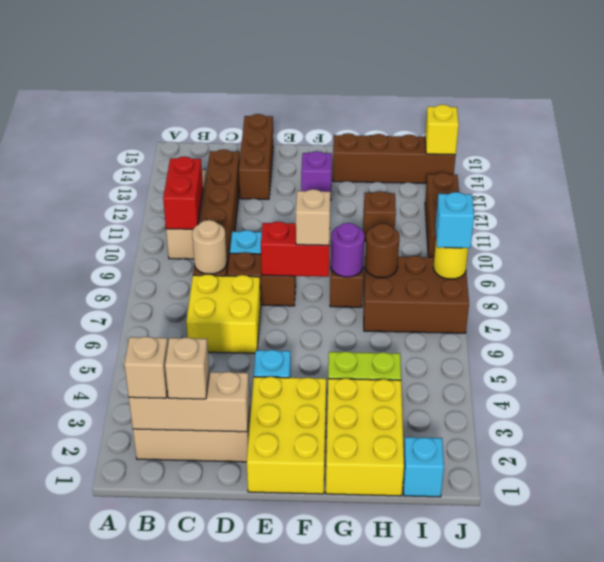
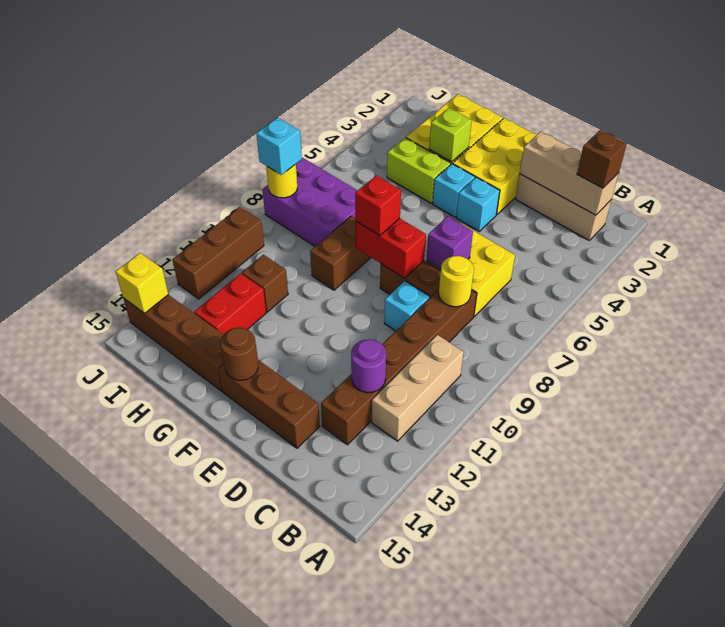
tan 1x1 brick [124,336,168,398] -> brown 1x1 brick [577,130,627,188]
red 1x2 brick [163,156,203,229] -> red 1x2 brick moved to [194,273,266,335]
tan 1x1 brick [165,337,209,399] -> none
tan 1x1 round brick [192,220,227,274] -> yellow 1x1 round brick [439,256,474,307]
brown 1x3 brick [239,114,273,199] -> brown 1x3 brick turned to [218,360,320,448]
tan 1x1 brick [296,189,331,245] -> red 1x1 brick [355,175,401,236]
purple 1x1 brick [301,151,332,200] -> purple 1x1 brick moved to [426,216,473,269]
none -> lime 1x1 brick [429,108,472,162]
purple 1x1 round brick [331,223,365,277] -> purple 1x1 round brick moved to [351,339,386,393]
brown 2x3 brick [364,256,469,333] -> purple 2x3 brick [262,158,358,246]
brown 1x1 round brick [365,224,399,278] -> brown 1x1 round brick moved to [220,328,258,380]
cyan 1x1 brick [403,437,444,497] -> cyan 1x1 brick moved to [433,164,475,217]

